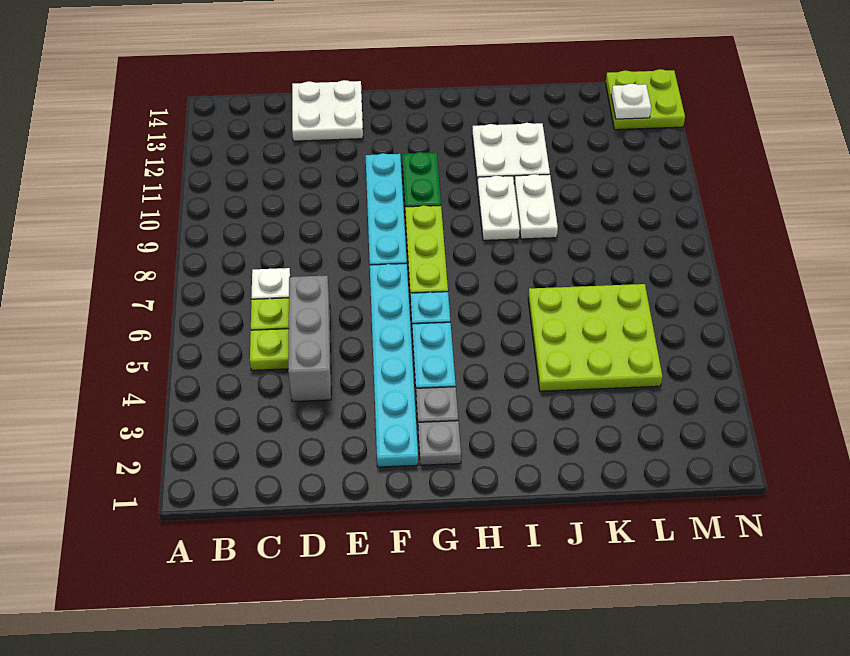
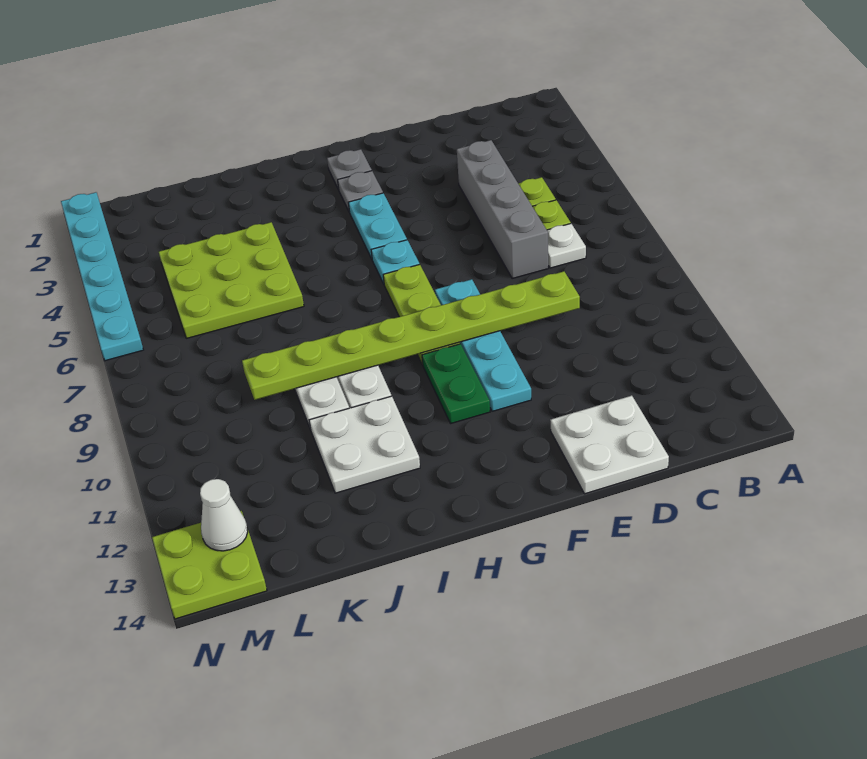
grey 1x3 brick [288,275,331,402] -> grey 1x4 brick [457,140,548,278]
none -> lime 1x8 plate [242,271,580,400]
cyan 1x6 plate [370,264,418,467] -> cyan 1x6 plate moved to [61,192,143,361]
white 1x1 plate [611,84,651,119] -> white 1x1 cone [200,479,248,551]

